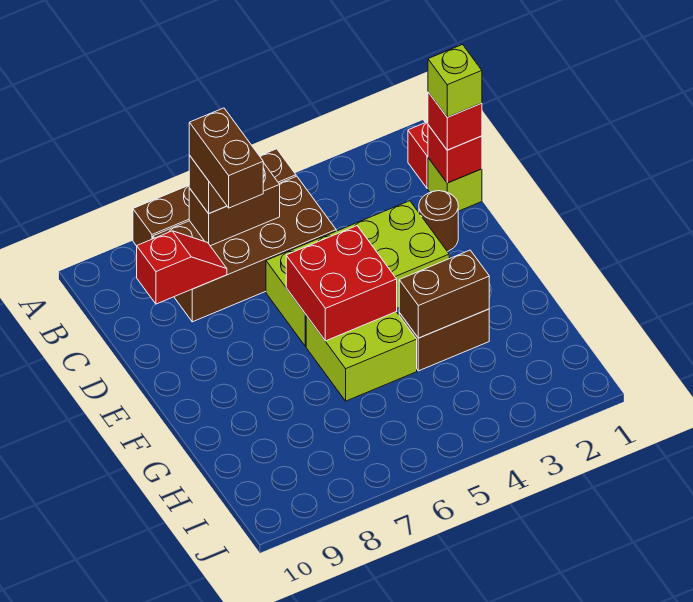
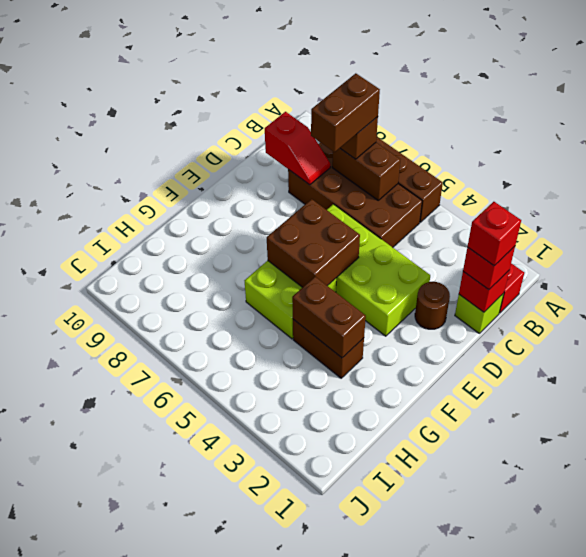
lime 1x1 brick [428,45,482,117] -> red 1x1 brick [468,202,521,266]
red 2x2 brick [286,226,397,341] -> brown 2x2 brick [267,199,360,287]

